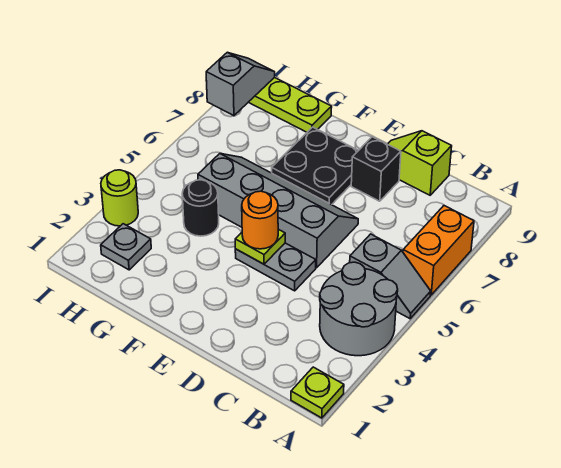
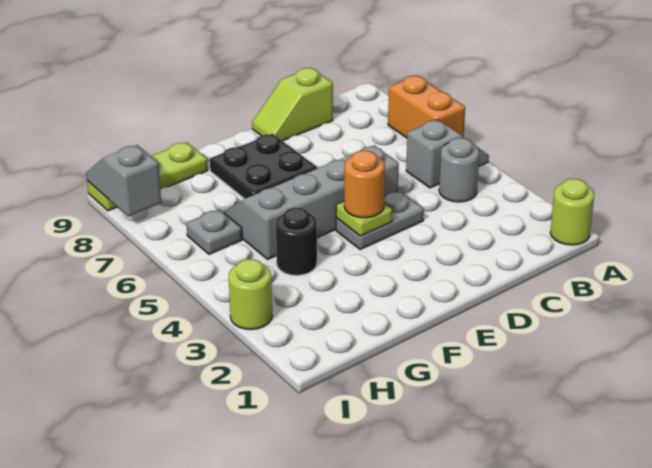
lime 1x1 plate [291,367,344,418] -> lime 1x1 round brick [550,179,594,245]
grey 2x2 round brick [320,262,398,356] -> grey 1x1 round brick [439,138,479,202]
black 1x1 brick [351,137,401,201] -> none
grey 1x1 plate [101,224,151,270] -> grey 1x1 plate moved to [186,209,242,254]

